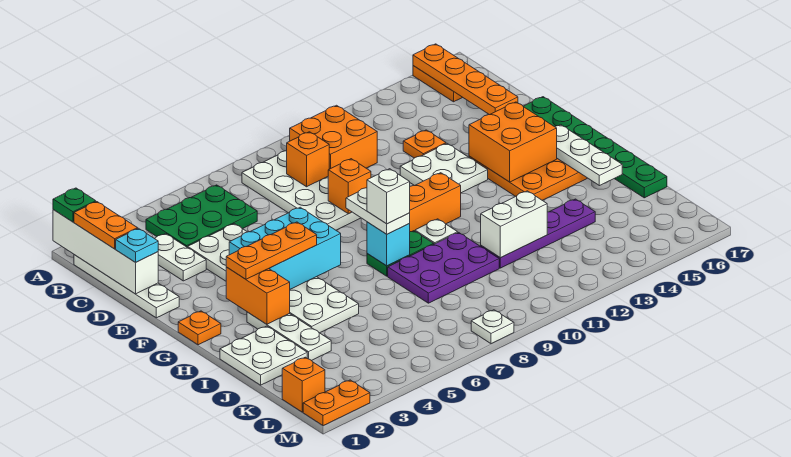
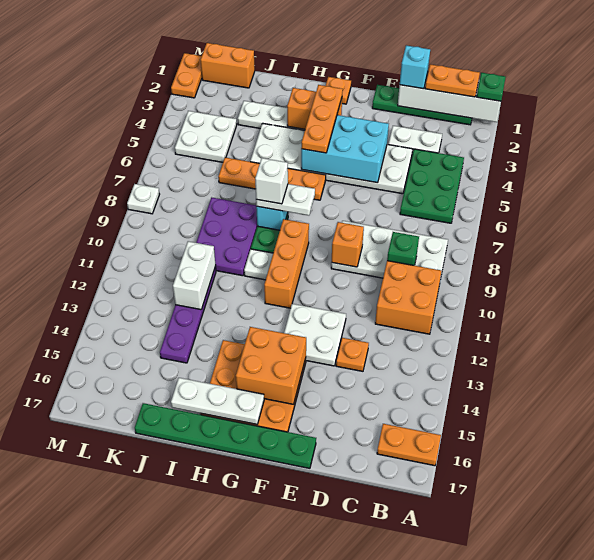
orange 1x4 plate [413,44,518,115] -> orange 1x4 plate moved to [218,157,326,200]
white 1x4 plate [74,255,179,318] -> green 1x4 plate [372,85,472,125]
orange 1x1 brick [287,132,329,187] -> green 1x1 brick [387,232,419,266]
cyan 1x1 plate [116,228,158,262] -> cyan 1x1 brick [400,45,430,89]
cyan 2x3 brick [229,207,341,289] -> cyan 2x3 brick turned to [301,115,389,183]
white 2x2 plate [220,326,307,385] -> white 2x2 plate moved to [175,111,237,162]
orange 1x1 brick [282,357,325,412] -> orange 1x2 brick [201,43,255,88]

